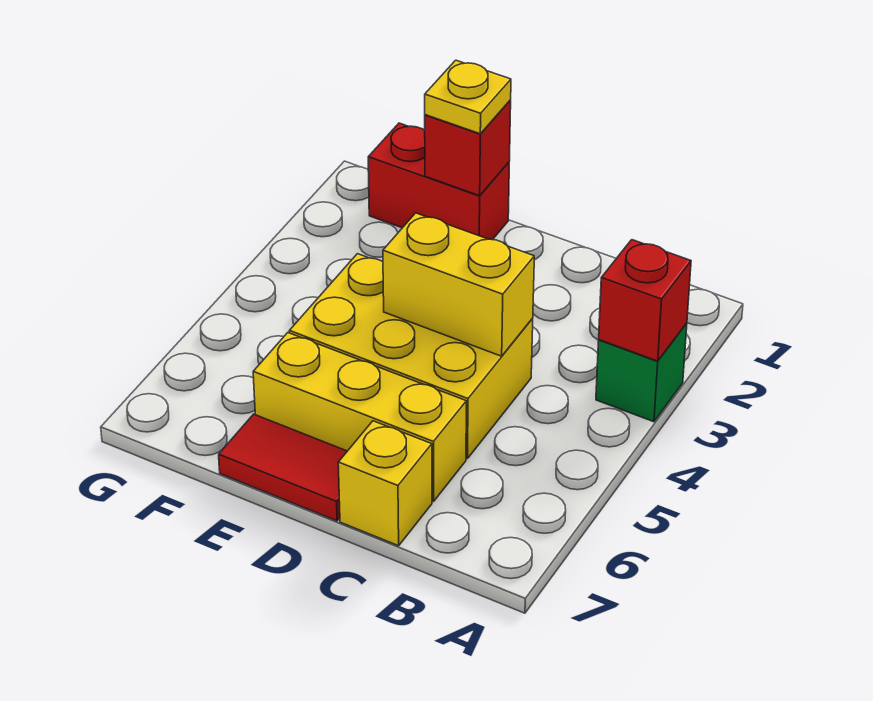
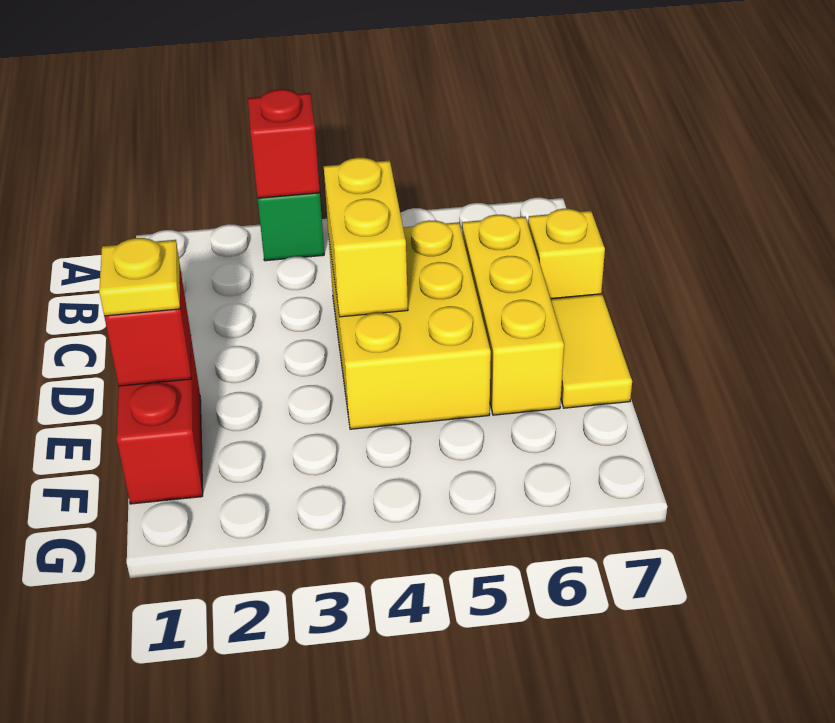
red 1x2 tile [219,414,347,521] -> yellow 1x2 tile [551,294,632,408]

